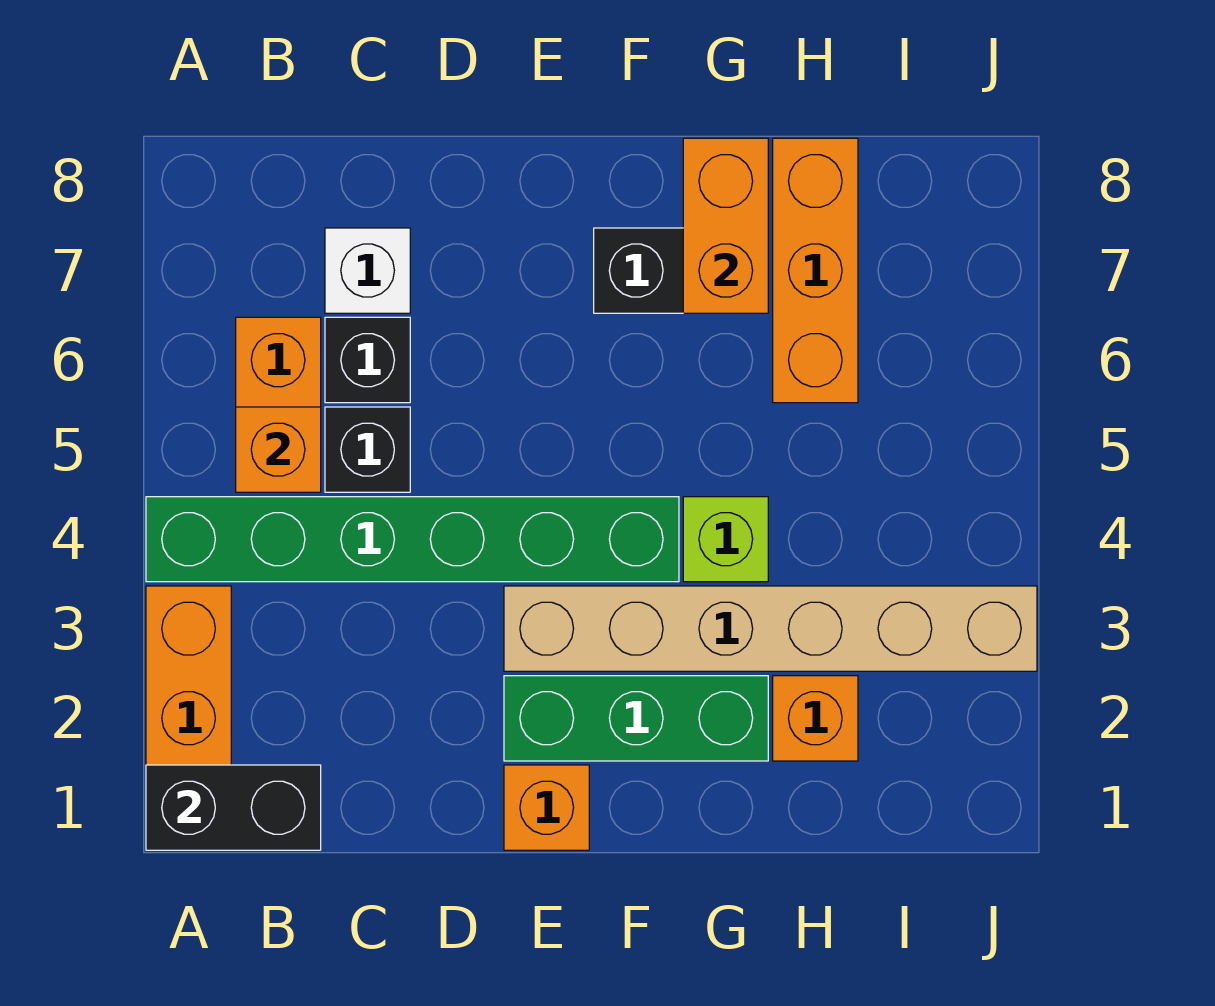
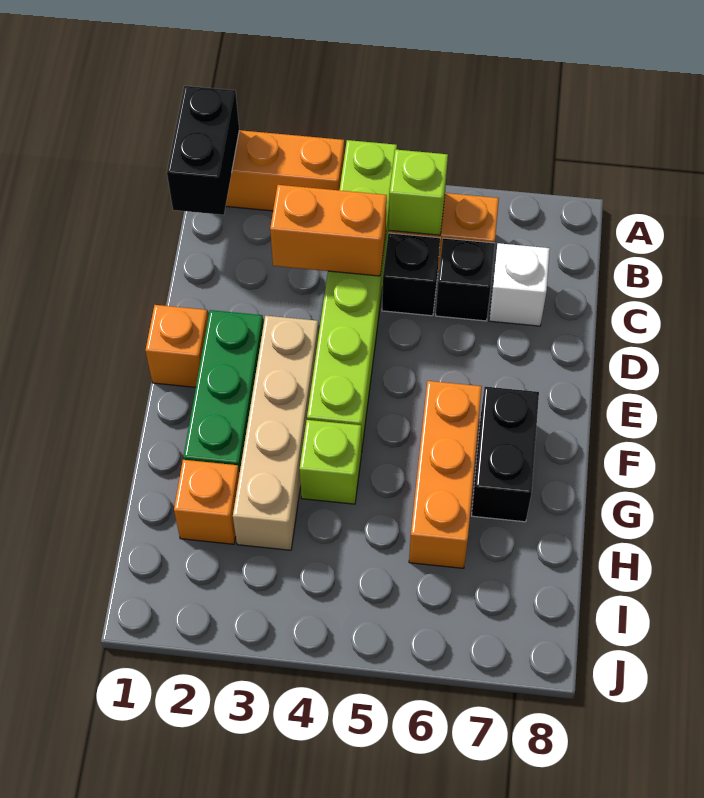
green 1x6 brick [146,497,679,582] -> lime 1x6 brick [307,140,397,453]
orange 1x1 brick [236,407,321,492] -> lime 1x1 brick [389,149,448,235]
tan 1x6 brick [504,586,1037,671] -> tan 1x4 brick [233,316,319,550]
orange 1x2 brick [683,138,768,313] -> orange 1x2 brick moved to [270,185,387,276]
orange 1x3 brick [773,138,858,403] -> orange 1x3 brick turned to [409,381,482,568]

